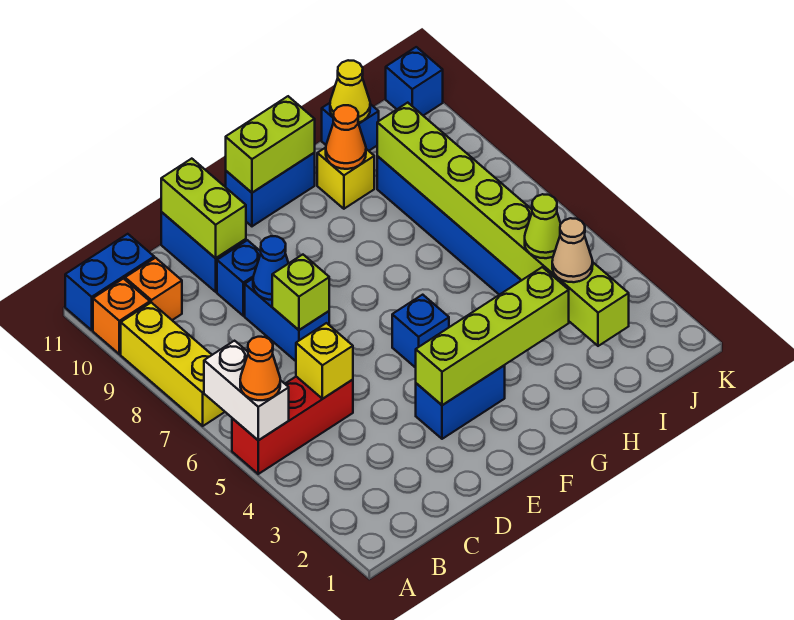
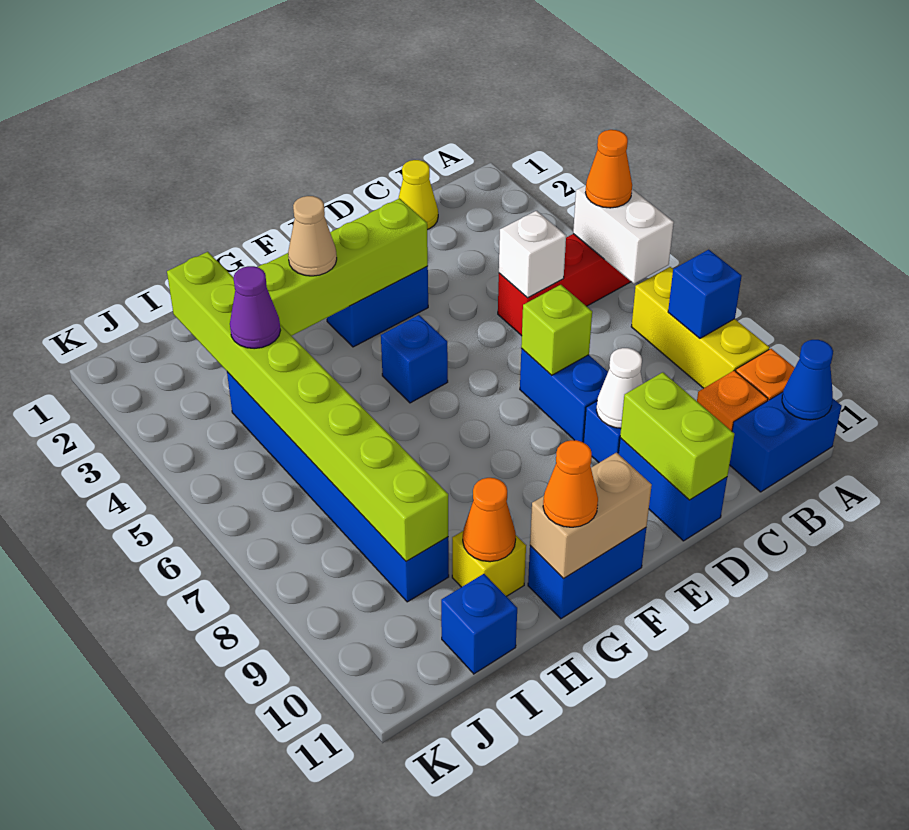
yellow 1x1 brick [296,323,353,399] -> white 1x1 brick [499,211,566,298]
blue 1x1 cone [253,236,289,300] -> blue 1x1 cone moved to [782,340,833,420]
none -> white 1x1 cone [596,348,643,428]
lime 1x2 brick [226,96,315,193] -> tan 1x2 brick [530,453,652,579]
none -> orange 1x1 cone [543,440,598,527]
tan 1x1 cone [552,218,593,282] -> tan 1x1 cone moved to [288,196,337,276]
lime 1x1 cone [525,194,561,258] -> purple 1x1 cone [230,266,281,349]
yellow 1x1 cone [330,60,370,123] -> yellow 1x1 cone moved to [398,160,438,230]
blue 1x1 brick [386,47,443,116] -> blue 1x1 brick moved to [668,250,742,338]

